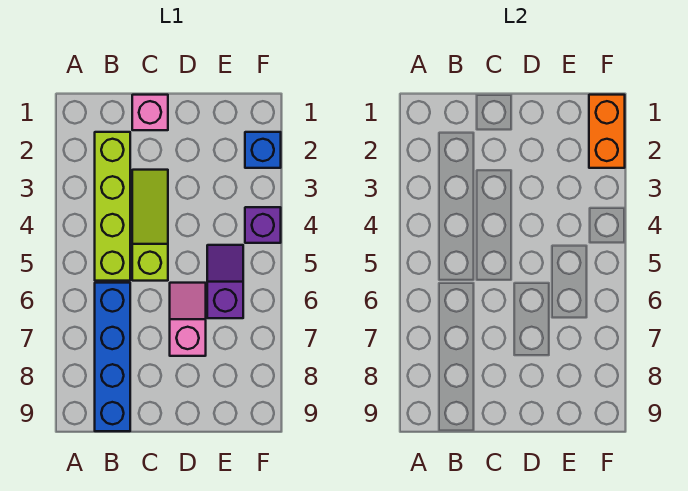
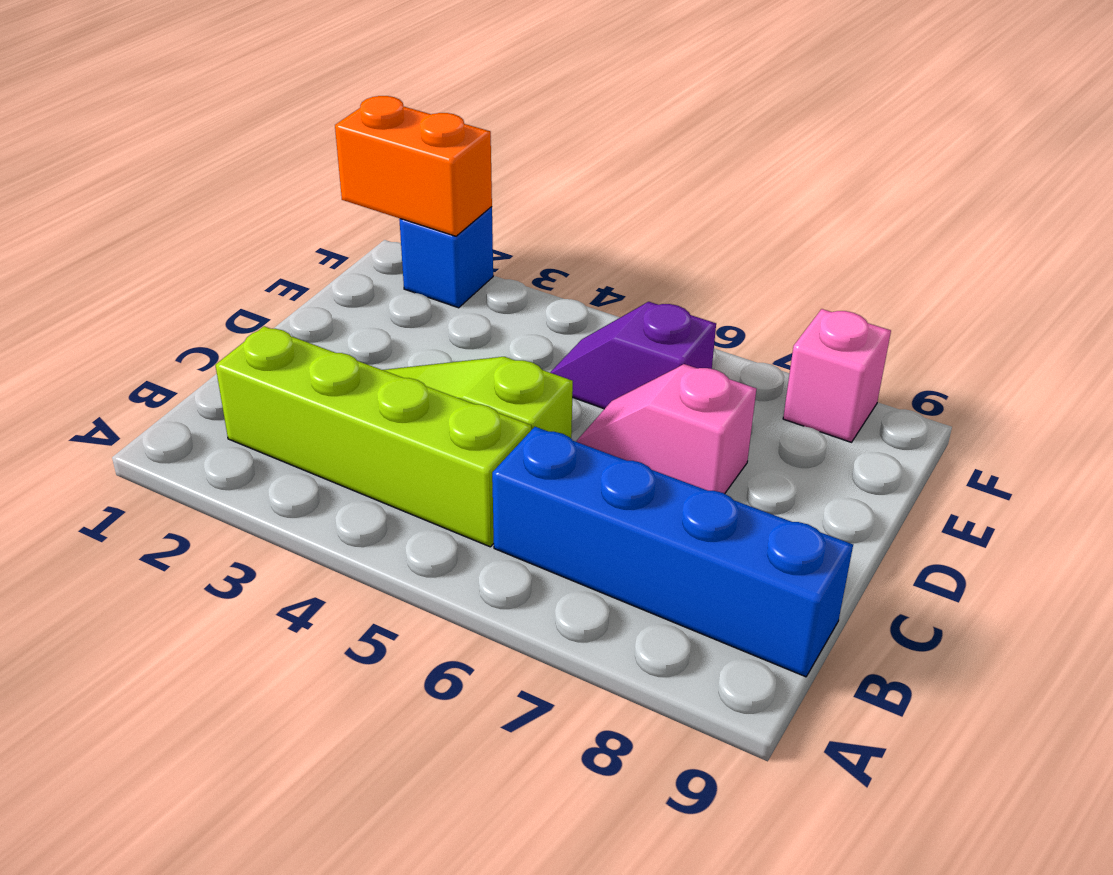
pink 1x1 brick [132,95,168,130] -> pink 1x1 brick moved to [783,309,891,442]
purple 1x1 brick [245,207,281,243] -> none

